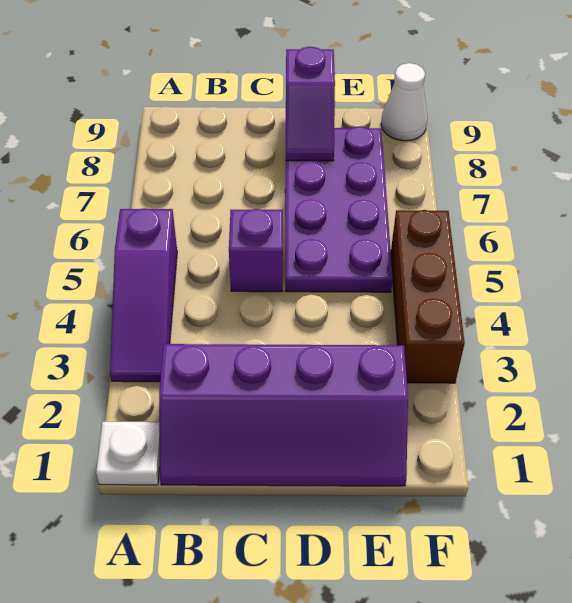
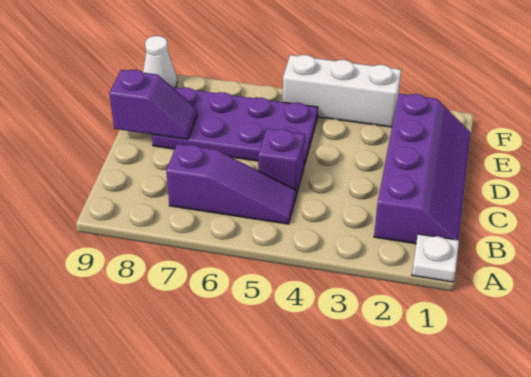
purple 1x3 slope [110,208,177,382] -> purple 1x3 slope moved to [166,144,296,224]
brown 1x3 brick [391,210,465,383] -> white 1x3 brick [283,55,401,127]

